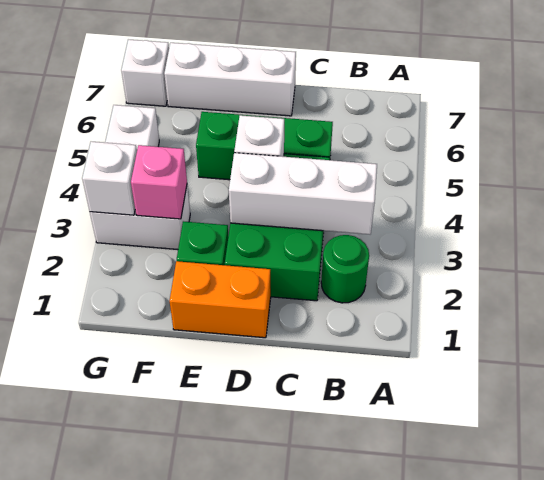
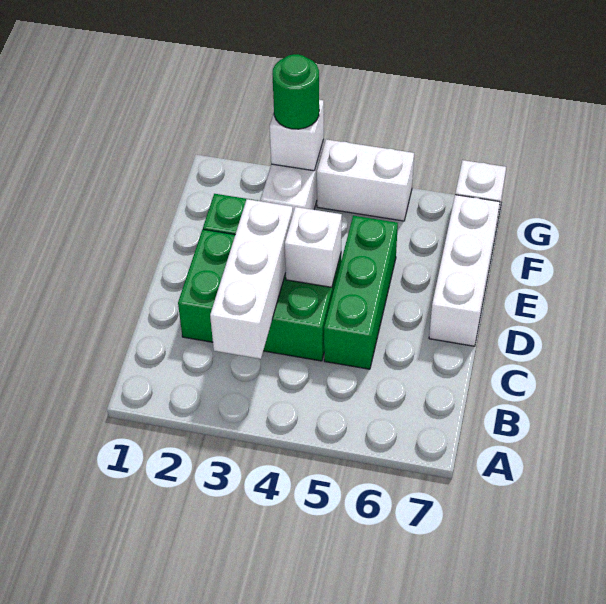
green 1x1 round brick [321,235,369,303] -> green 1x1 round brick moved to [273,54,319,129]
orange 1x2 brick [170,261,271,338] -> none
pink 1x1 brick [131,145,187,219] -> none

